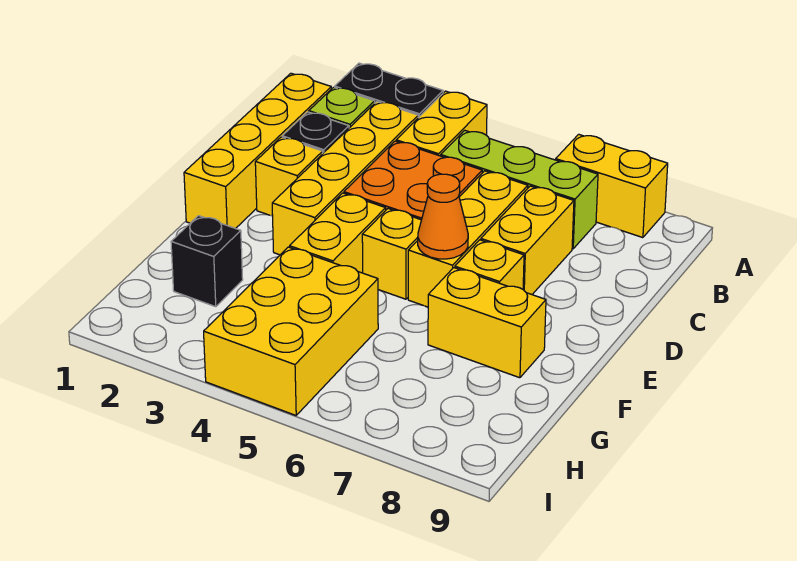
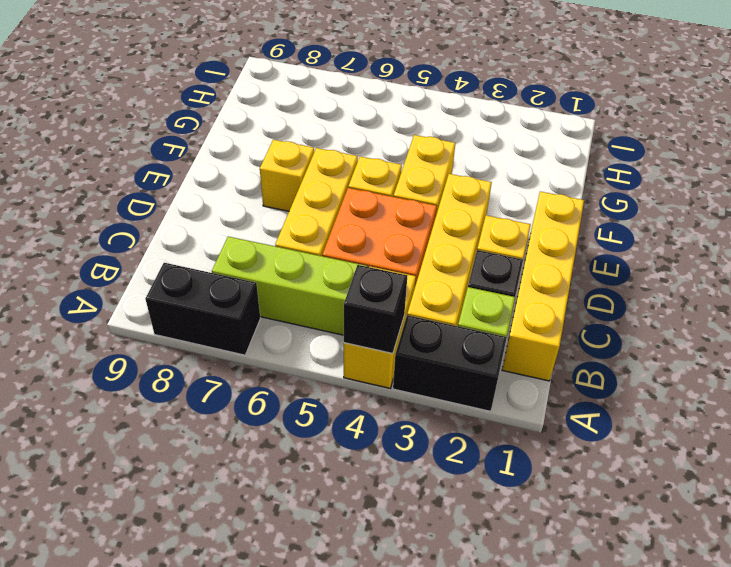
yellow 1x2 brick [556,134,668,238] -> black 1x2 brick [145,263,260,355]
yellow 1x2 brick [481,186,574,294] -> none
orange 1x1 cone [418,174,468,259] -> none
yellow 1x2 brick [428,268,546,378] -> none
black 1x1 brick [171,216,243,307] -> black 1x1 brick moved to [344,265,407,353]
yellow 2x3 brick [204,247,378,415] -> none

